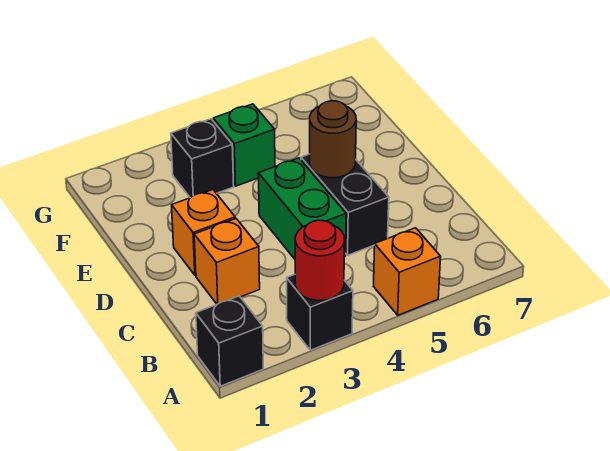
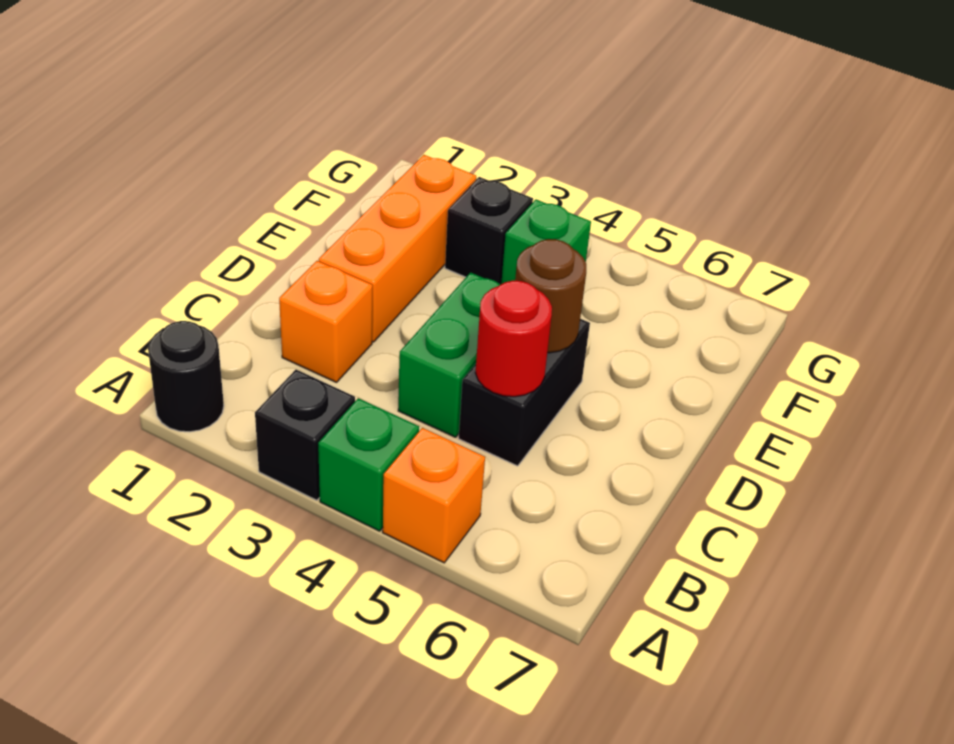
black 1x1 brick [196,296,263,386] -> black 1x1 round brick [148,321,224,432]
red 1x1 round brick [295,220,345,301] -> red 1x1 round brick moved to [475,281,552,397]
none -> green 1x1 brick [318,398,419,531]
orange 1x1 brick [172,190,235,275] -> orange 1x3 brick [319,155,476,342]

